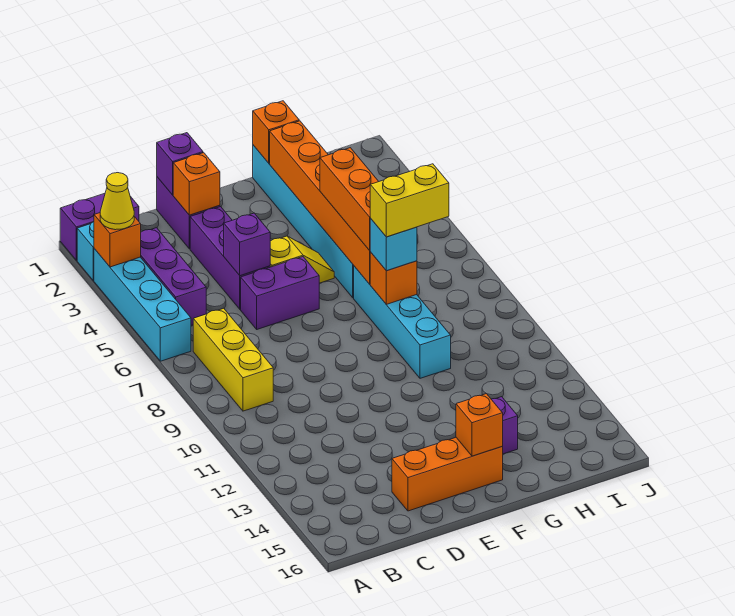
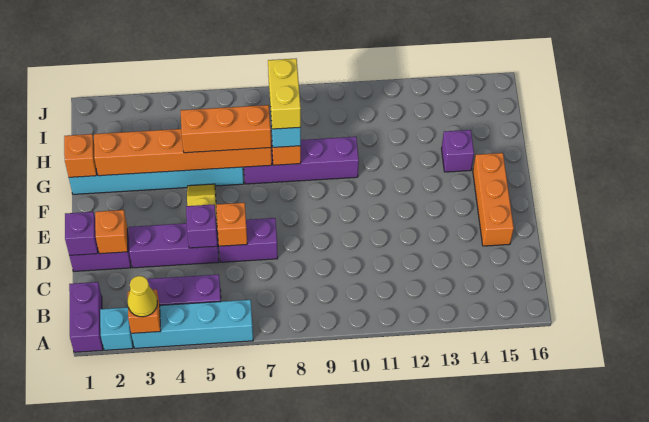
yellow 1x3 brick [193,308,273,411] -> none
purple 1x2 brick [241,257,319,329] -> purple 1x2 brick turned to [219,218,278,262]
orange 1x1 brick [456,394,503,456] -> orange 1x1 brick moved to [216,203,247,246]
cyan 1x4 brick [354,266,451,378] -> purple 1x4 brick [244,137,359,184]

